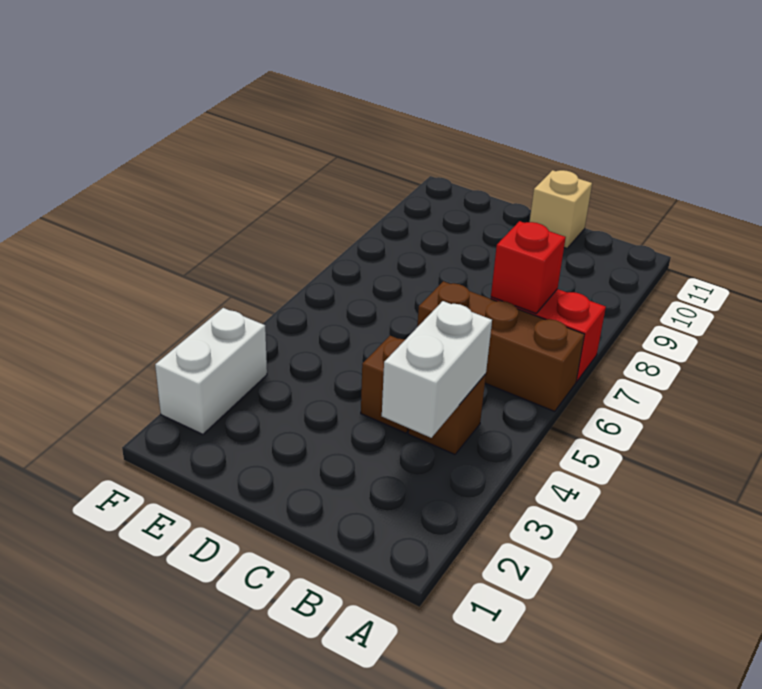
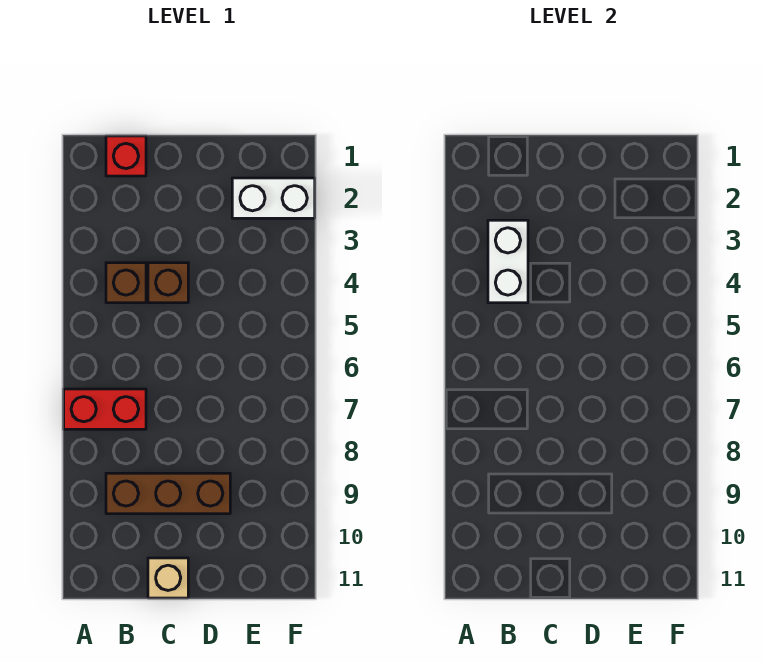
brown 1x3 brick [417,281,585,411] -> brown 1x3 brick moved to [106,473,230,514]
red 1x1 brick [491,221,566,313] -> red 1x1 brick moved to [106,136,146,176]
white 1x2 brick [155,308,267,434] -> white 1x2 brick turned to [232,178,315,218]

